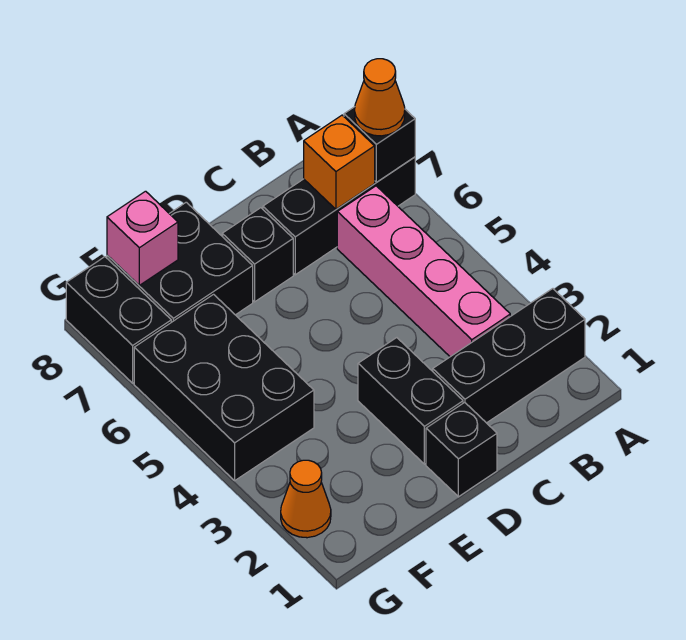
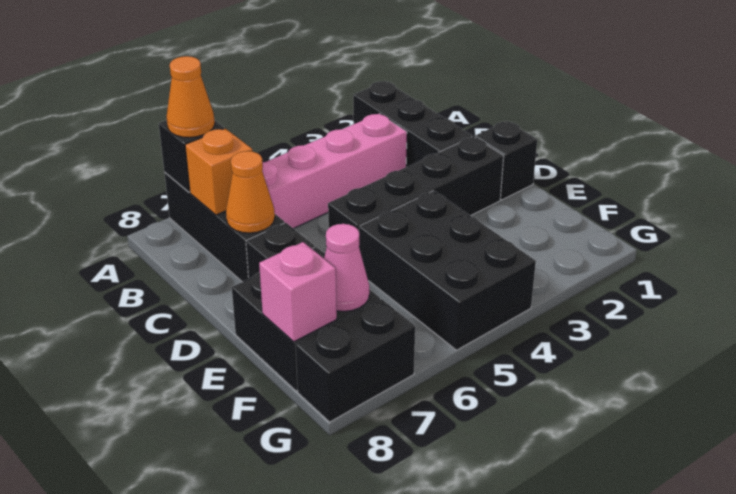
black 1x2 brick [358,338,463,464] -> black 1x4 brick [328,136,504,231]
black 2x3 brick [134,294,314,480] -> black 2x3 brick turned to [359,191,536,350]
none -> pink 1x1 cone [324,224,369,312]
orange 1x1 cone [281,460,331,538] -> orange 1x1 cone moved to [226,151,275,233]

